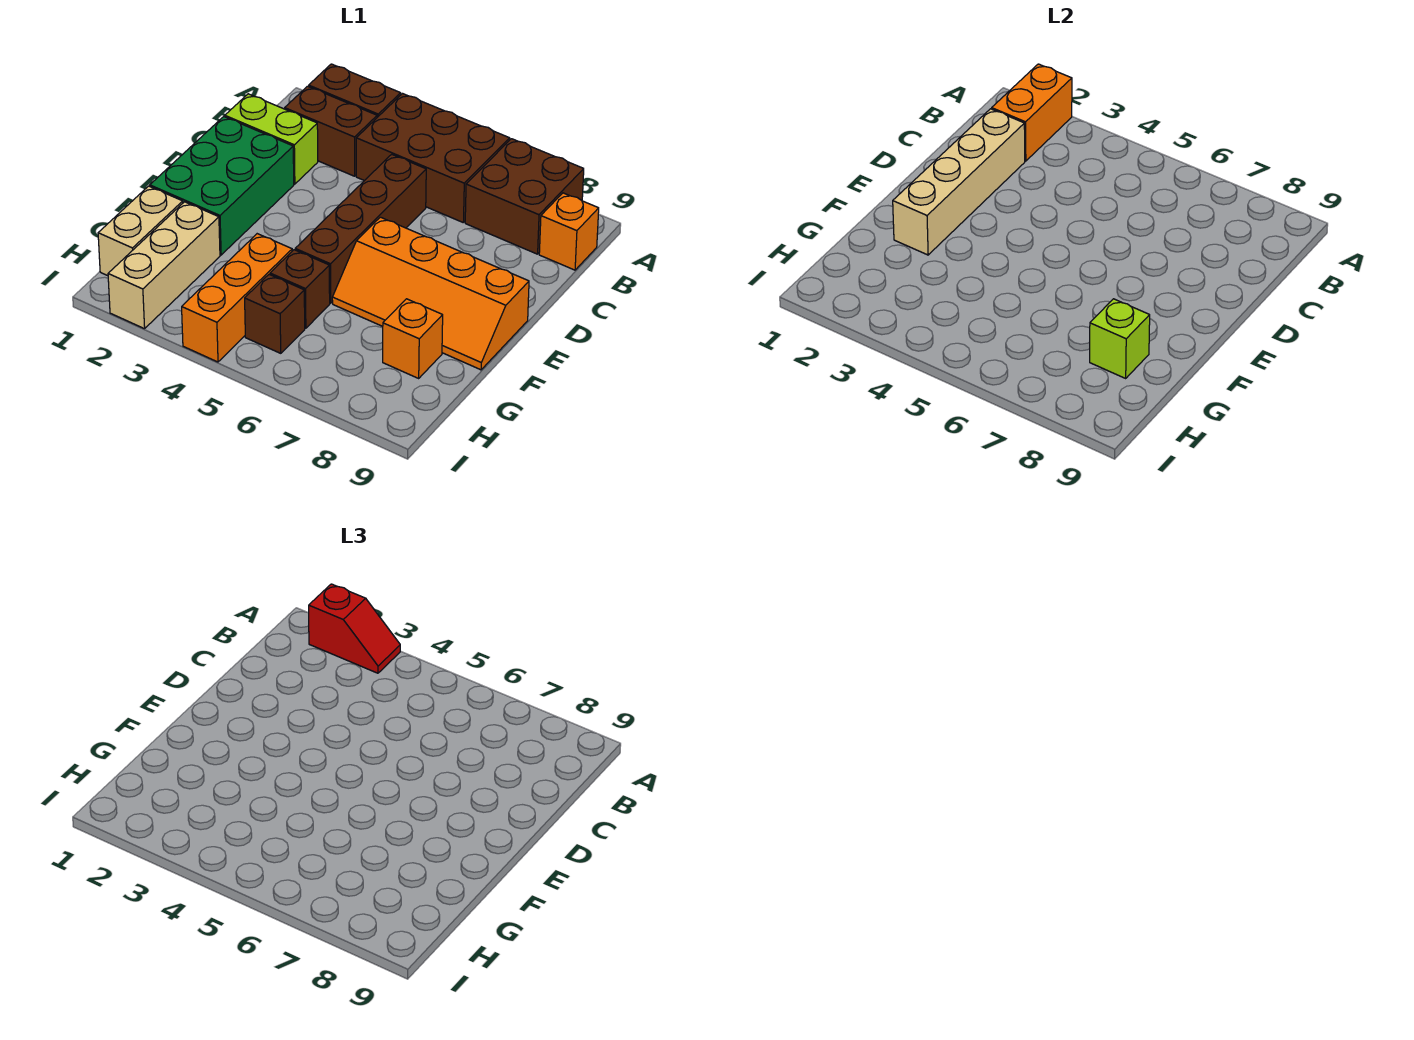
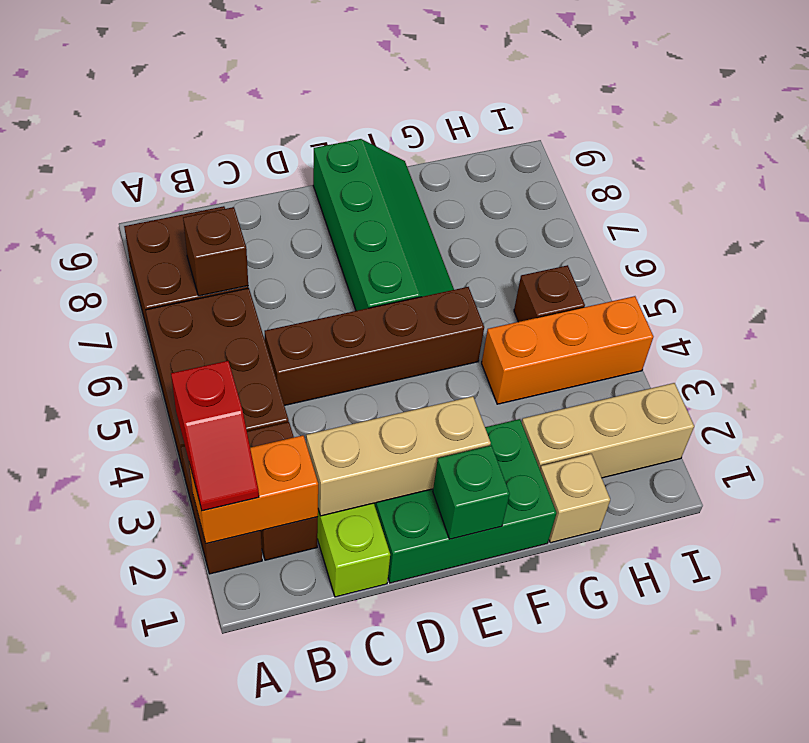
red 1x2 slope [309,584,400,673] -> red 1x2 slope turned to [171,361,259,511]
orange 1x1 brick [539,193,599,270] -> none
tan 1x4 brick [893,109,1025,255] -> tan 1x3 brick [306,396,491,516]
none -> green 1x1 brick [433,445,510,539]
orange 2x4 slope [332,217,529,370] -> green 2x4 slope [313,139,454,311]
tan 1x2 brick [98,186,183,276] -> tan 1x1 brick [540,454,610,543]
brown 1x1 brick [270,250,330,328] -> brown 1x1 brick moved to [183,207,248,296]
orange 1x1 brick [383,299,443,378] -> none
lime 1x1 brick [1090,299,1150,378] -> none

